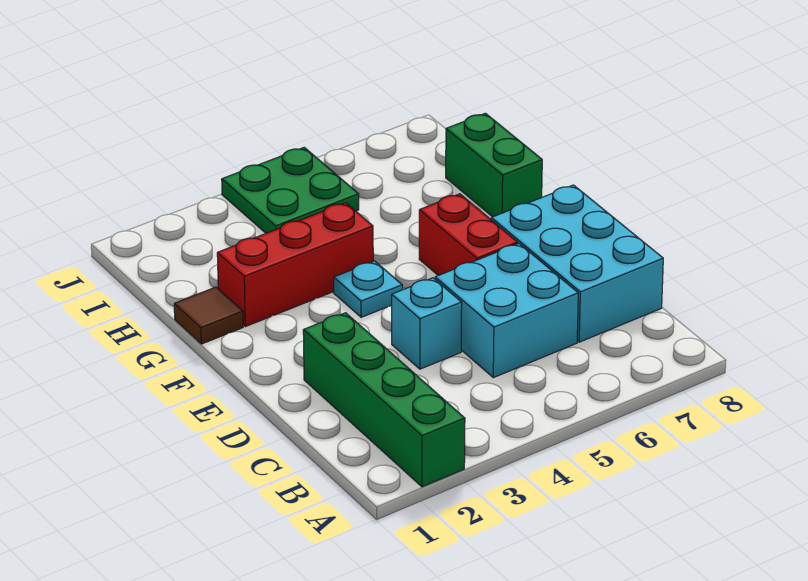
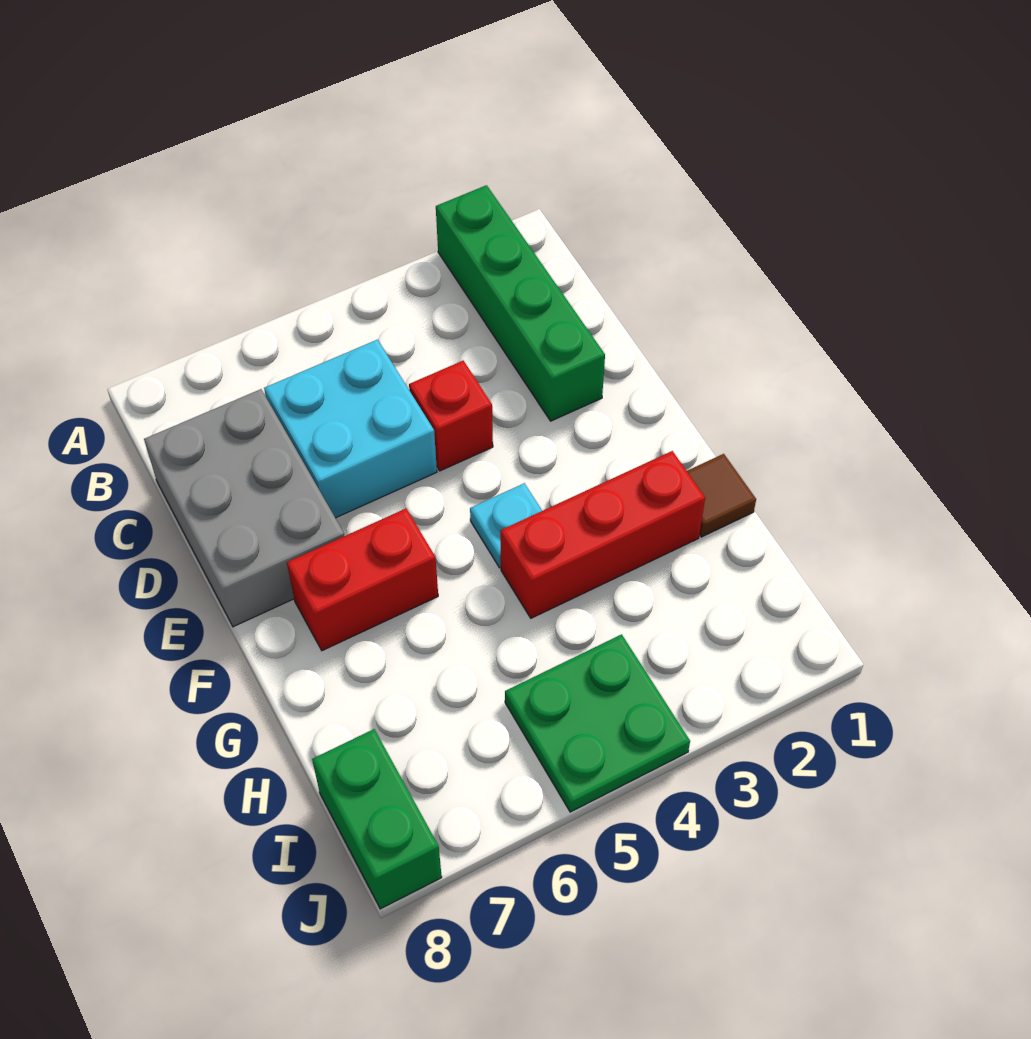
cyan 2x3 brick [491,185,663,342] -> grey 2x3 brick [144,389,344,627]
cyan 1x1 brick [391,278,462,369] -> red 1x1 brick [409,361,493,471]
red 1x2 brick [419,194,518,276] -> red 1x2 brick turned to [287,509,438,651]
green 1x2 brick [446,113,542,217] -> green 1x2 brick moved to [312,729,442,909]

